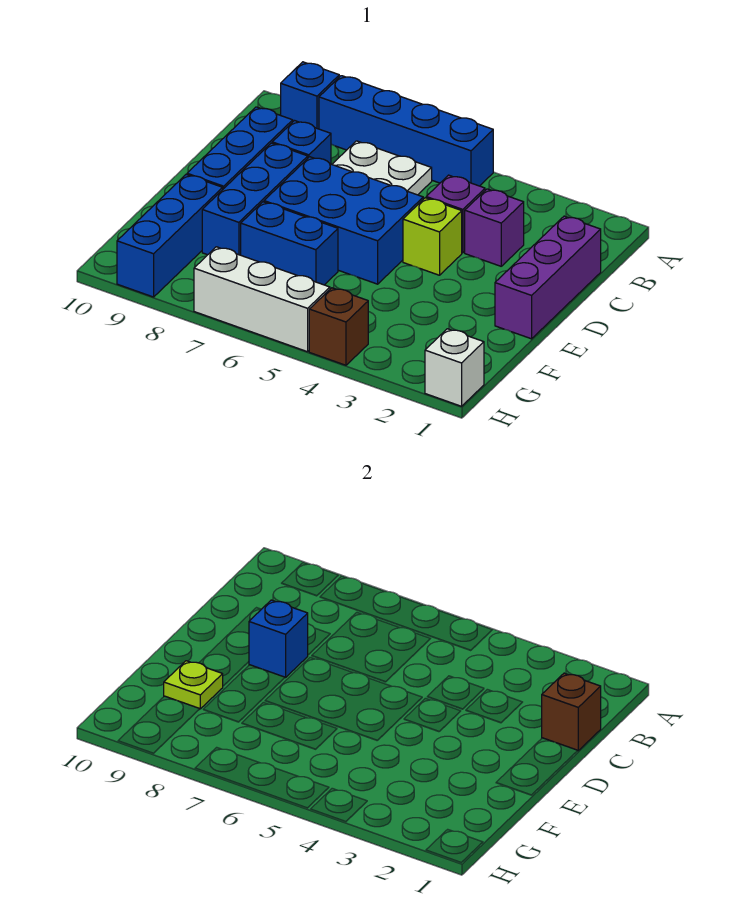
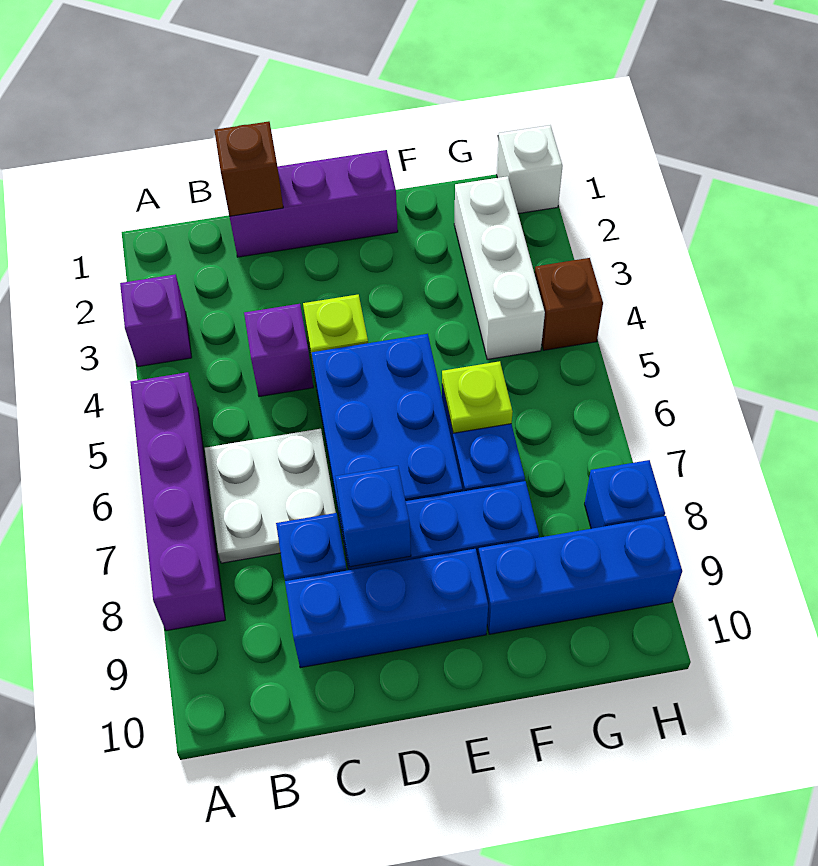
blue 1x4 brick [319,76,493,186] -> purple 1x4 brick [130,372,225,631]
blue 1x1 brick [281,62,339,129] -> blue 1x1 brick moved to [585,460,665,529]
purple 1x1 brick [465,189,524,266] -> purple 1x1 brick moved to [120,274,192,367]
lime 1x1 plate [164,661,223,709] -> lime 1x1 plate moved to [442,361,513,433]
white 1x3 brick [194,247,330,352] -> white 1x3 brick moved to [454,176,545,360]

